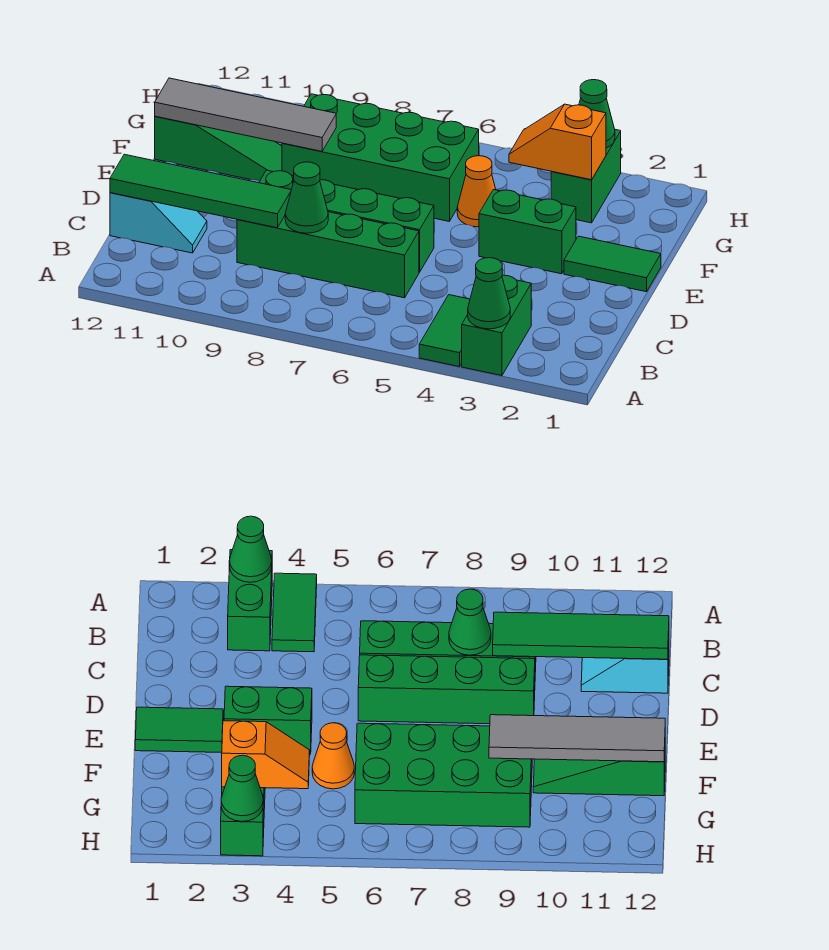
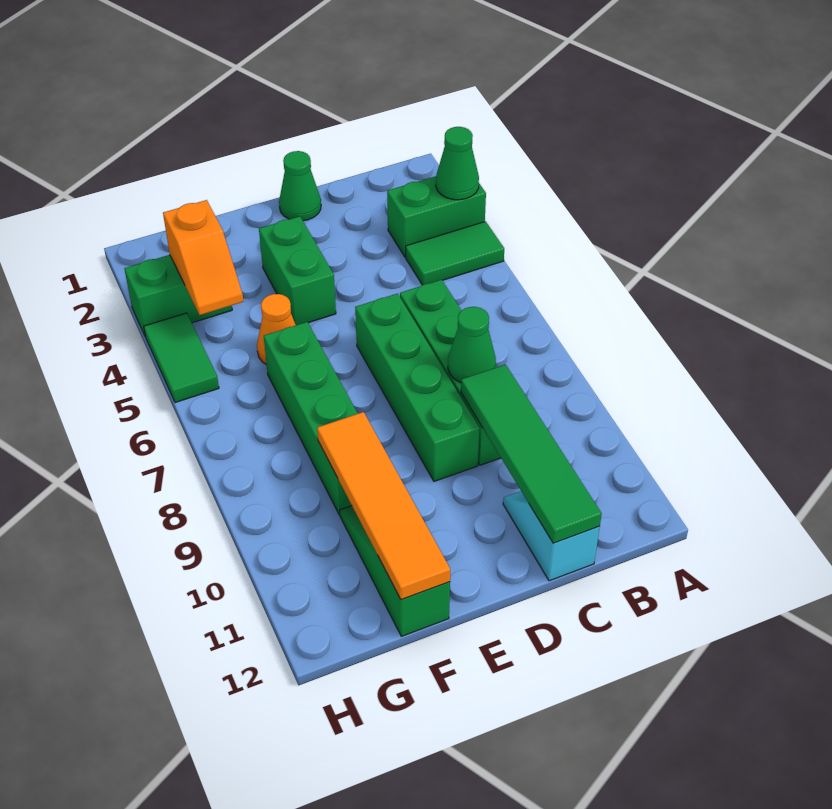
green 1x2 tile [564,236,661,292] -> green 1x2 tile moved to [144,313,219,403]
green 2x4 brick [282,94,479,221] -> green 1x4 brick [264,322,358,515]
grey 1x4 tile [155,78,336,151] -> orange 1x4 tile [317,412,450,600]
green 1x1 cone [579,80,615,148] -> green 1x1 cone moved to [279,151,321,221]

